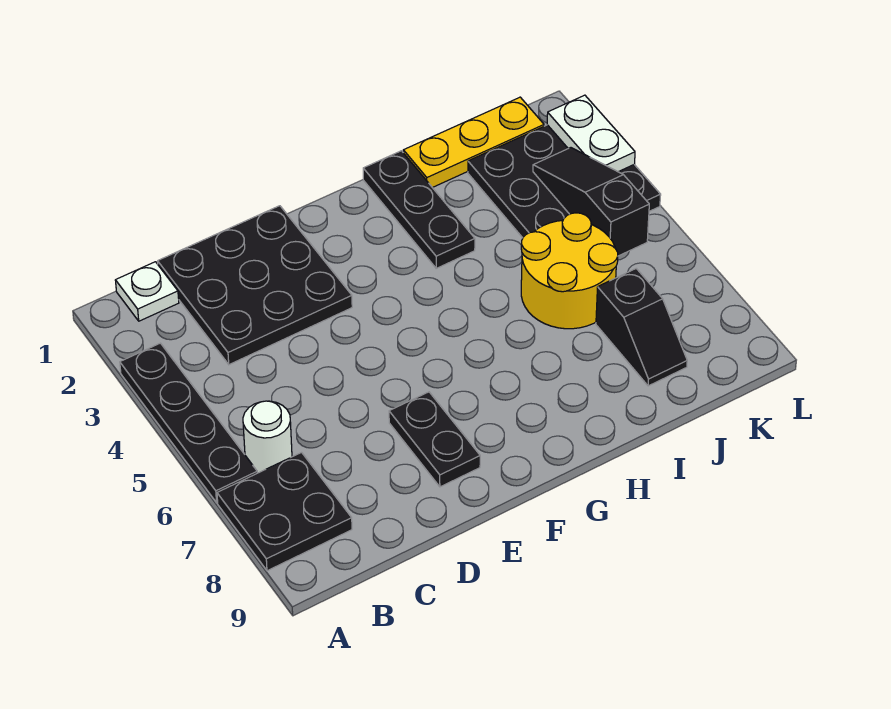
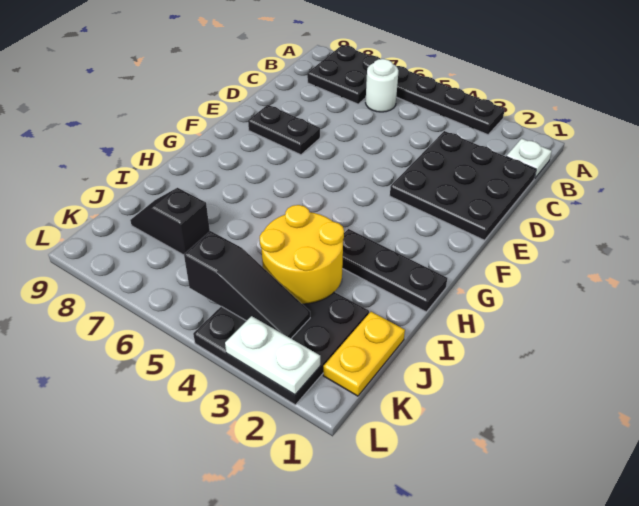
yellow 1x3 plate [403,97,544,188] -> yellow 1x2 plate [323,312,405,396]
yellow 2x2 round brick [521,213,618,329] -> yellow 2x2 round brick moved to [260,205,344,304]

